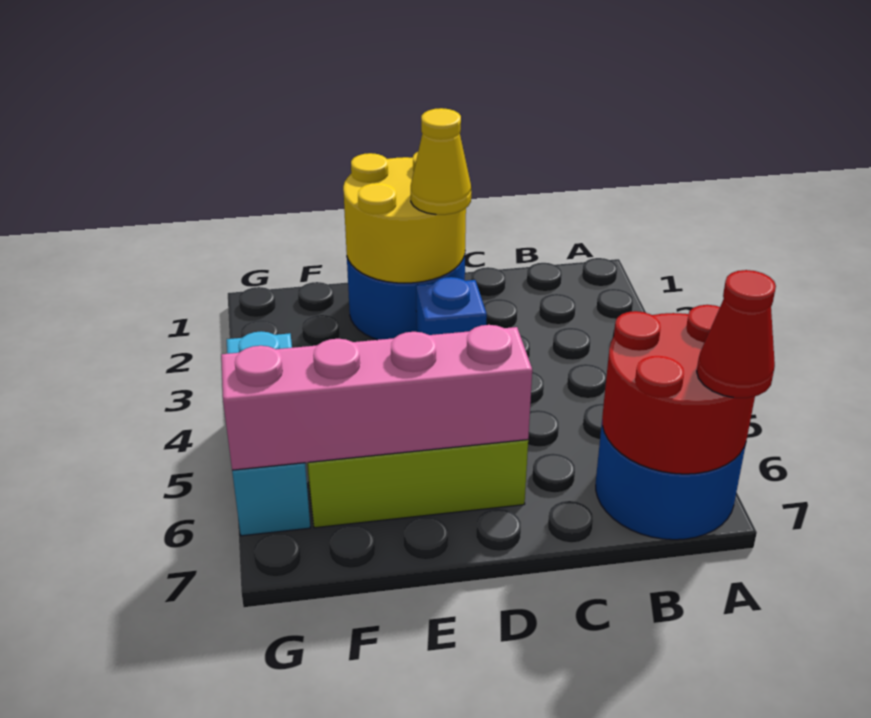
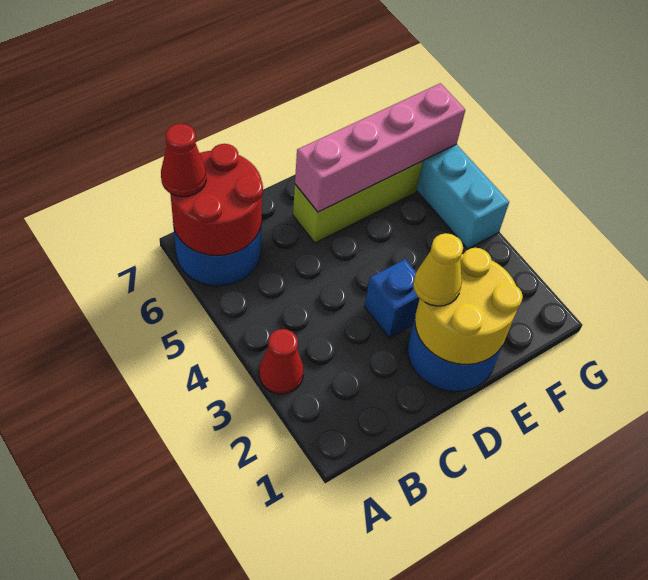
none -> red 1x1 cone [259,329,304,394]

